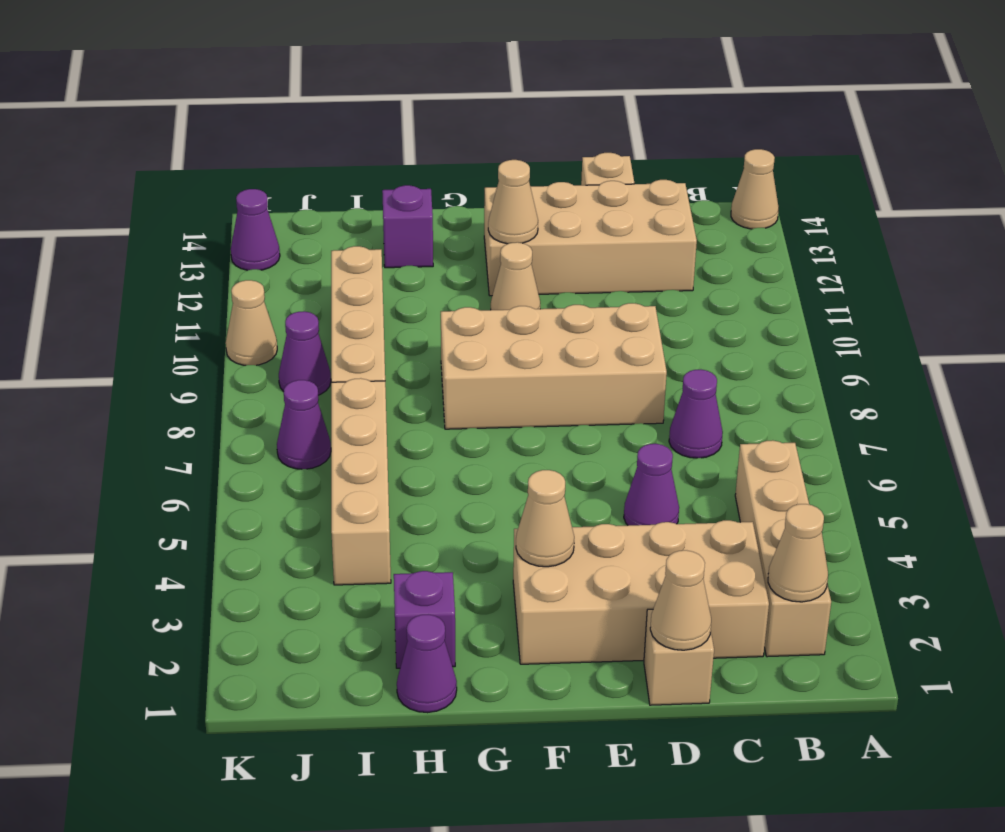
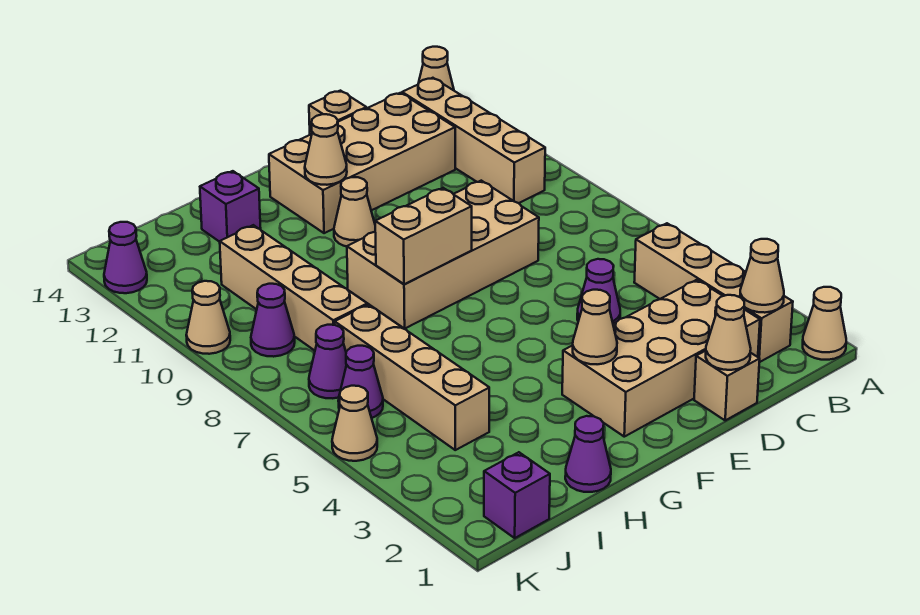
none -> tan 1x1 cone [803,287,846,360]
none -> tan 1x4 brick [402,78,545,203]
purple 1x1 cone [669,369,723,458] -> purple 1x1 cone moved to [338,346,383,418]
none -> tan 1x2 brick [375,188,472,284]
purple 1x1 brick [394,571,455,668] -> purple 1x1 brick moved to [484,452,550,538]
none -> tan 1x1 cone [332,386,377,461]

